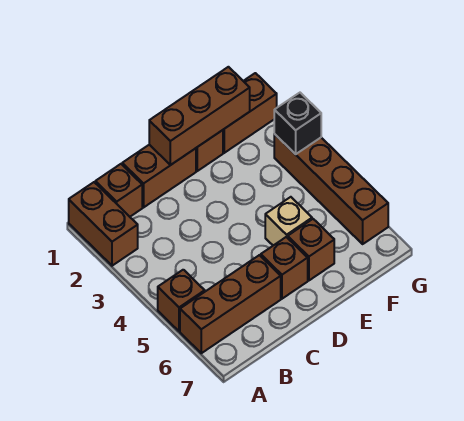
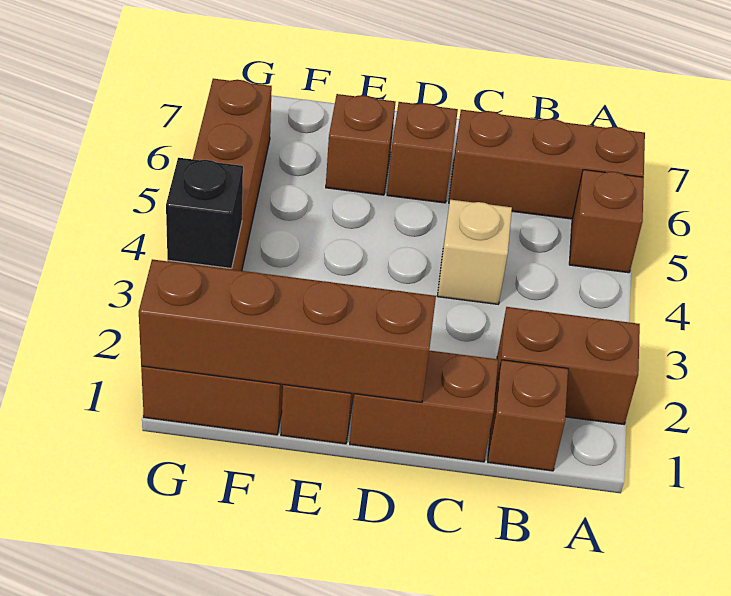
brown 1x2 brick [69,182,138,266] -> brown 1x2 brick turned to [495,307,640,424]
brown 1x3 brick [149,67,250,165] -> brown 1x4 brick [139,259,436,402]
tan 1x1 brick [265,197,312,245] -> tan 1x1 brick moved to [437,200,512,304]

